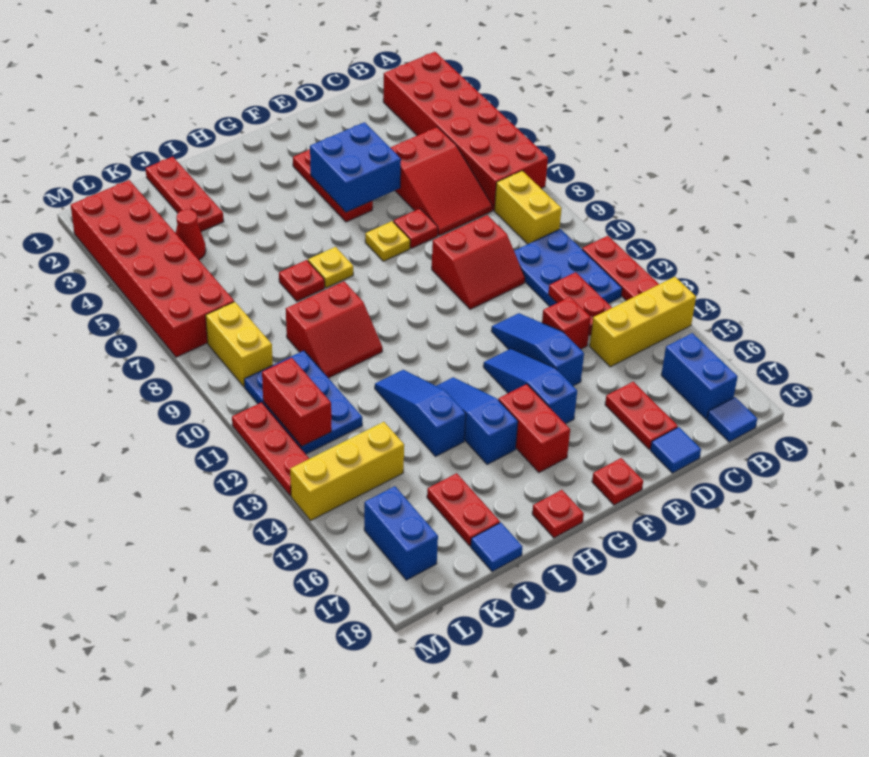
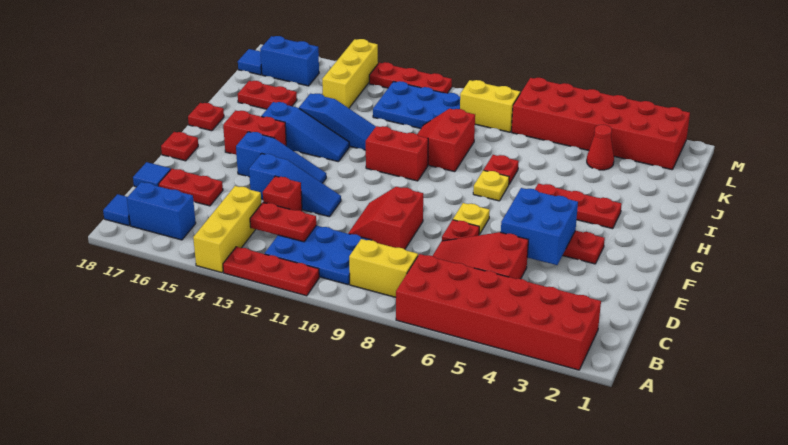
red 1x3 plate [146,157,224,232] -> red 1x3 plate moved to [535,184,622,229]
blue 1x1 tile [471,523,522,572] -> blue 1x1 tile moved to [238,49,262,75]
red 1x2 brick [262,358,331,446] -> red 1x2 brick moved to [366,126,428,181]

